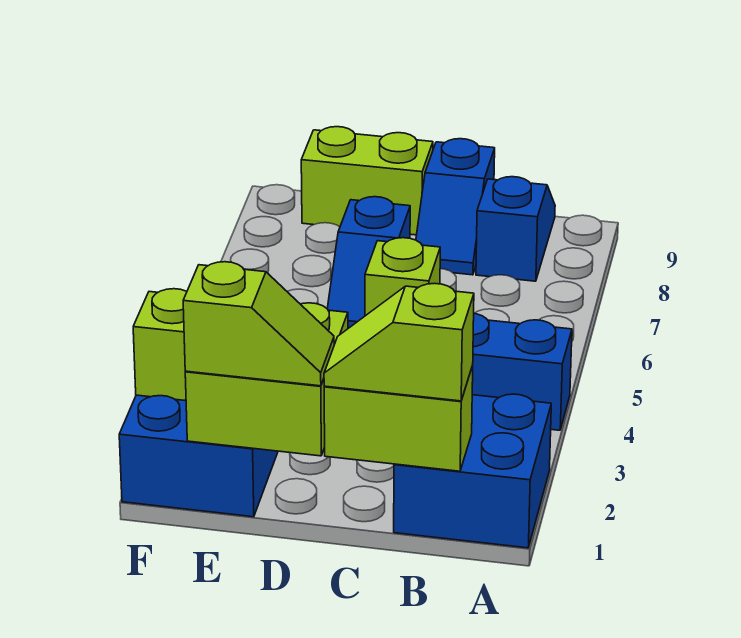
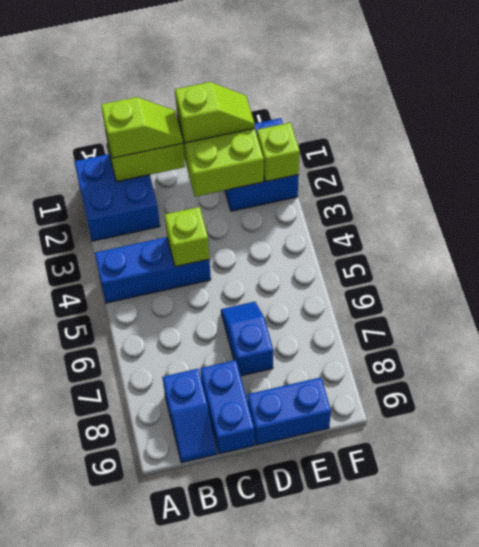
blue 1x2 slope [416,139,495,275] -> blue 1x2 brick [200,360,255,454]
lime 1x2 slope [183,262,334,386] -> lime 1x2 slope turned to [175,82,255,143]
lime 1x2 brick [301,127,433,235] -> blue 1x2 brick [247,377,331,445]

